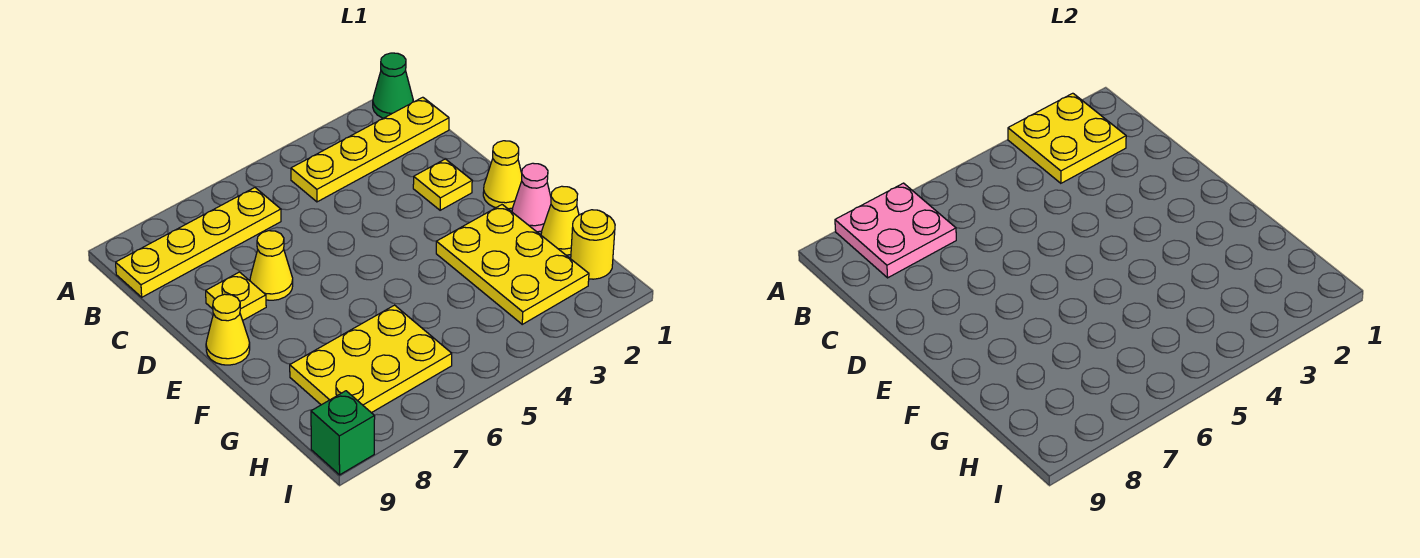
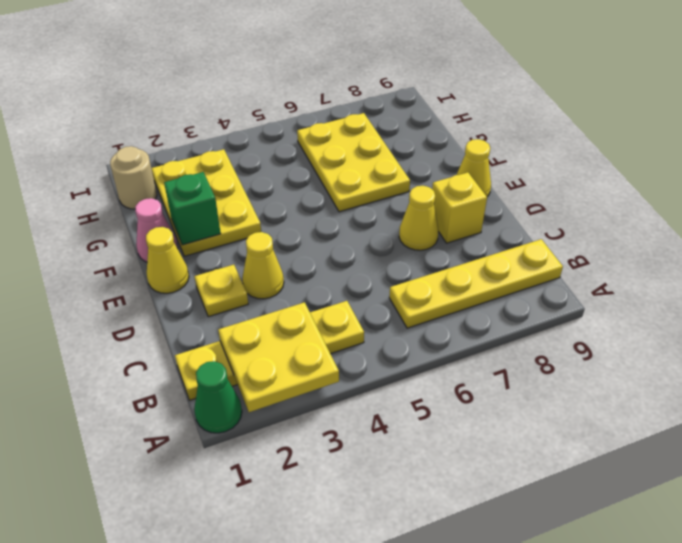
pink 2x2 plate [835,183,956,278] -> none
yellow 1x1 plate [206,272,266,320] -> yellow 1x1 brick [432,172,487,243]
yellow 1x1 cone [541,186,579,255] -> yellow 1x1 cone moved to [242,232,284,299]
yellow 2x3 plate [290,305,452,413] -> yellow 2x3 plate turned to [297,113,410,212]
yellow 1x1 round brick [571,210,615,279] -> tan 1x1 round brick [110,146,157,209]
green 1x1 brick [311,391,375,475] -> green 1x1 brick moved to [164,172,221,245]

